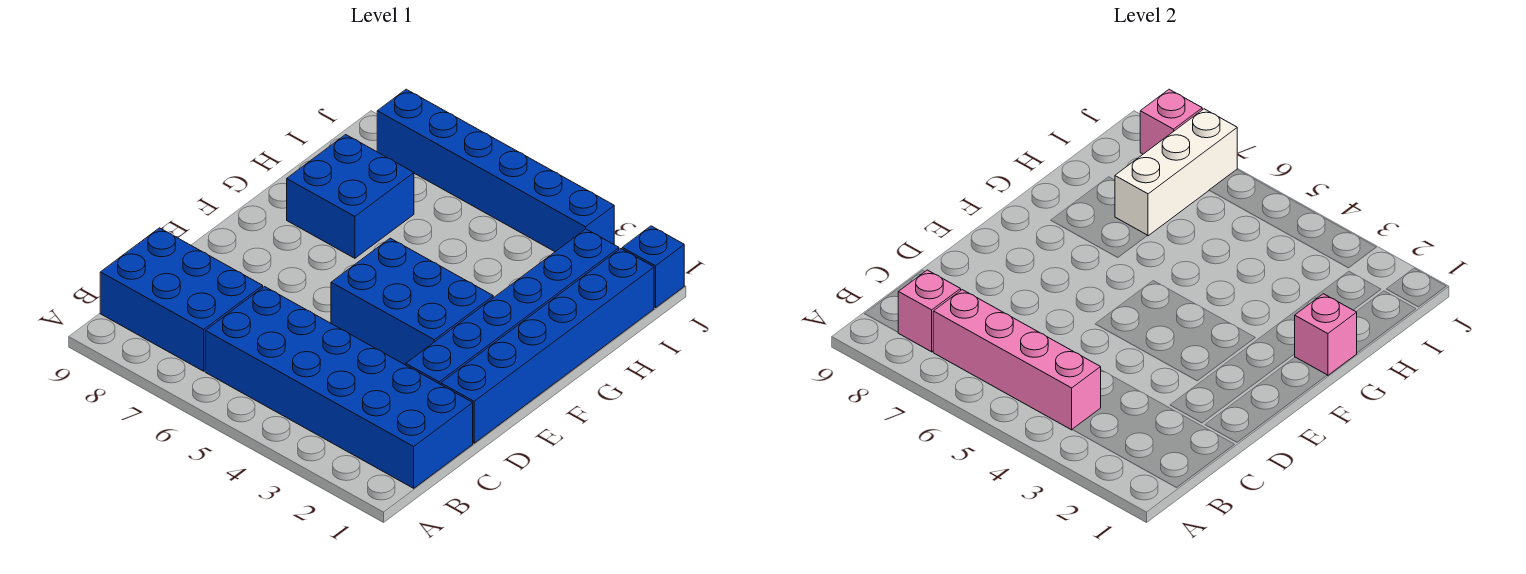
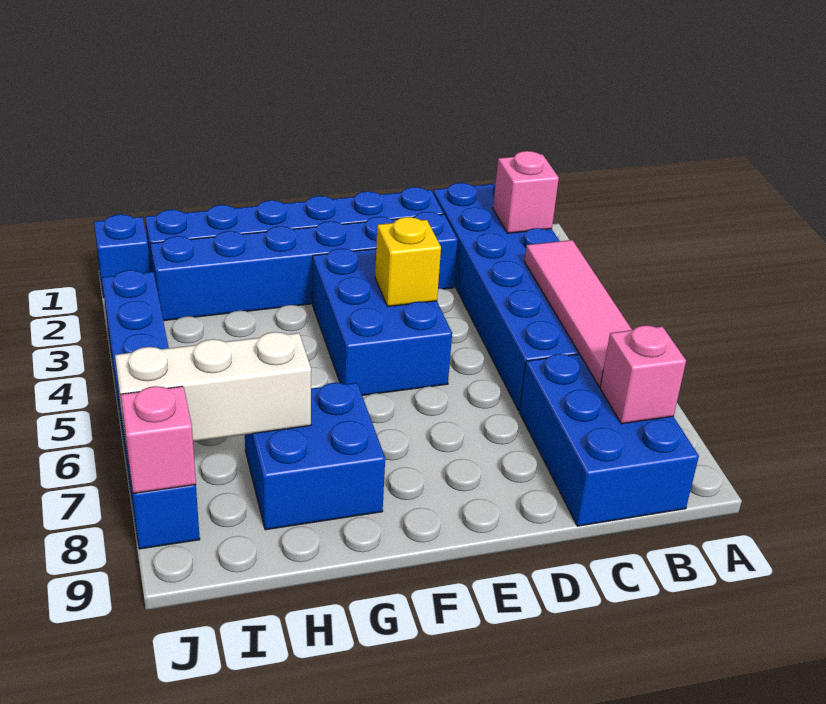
pink 1x4 brick [933,290,1101,430] -> pink 1x4 tile [524,240,632,387]
none -> yellow 1x1 brick [375,217,441,306]
pink 1x1 brick [1295,294,1357,375] -> pink 1x1 brick moved to [493,151,559,233]

